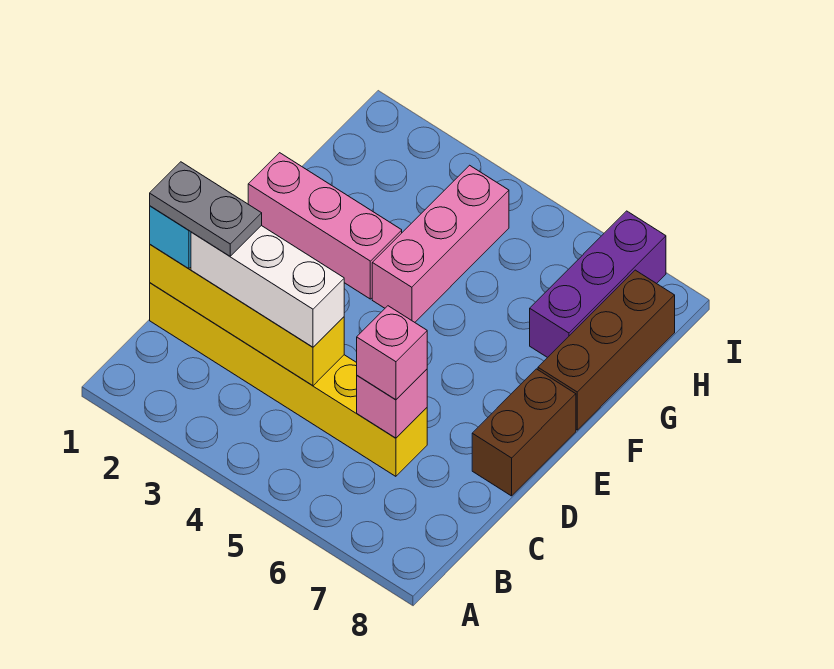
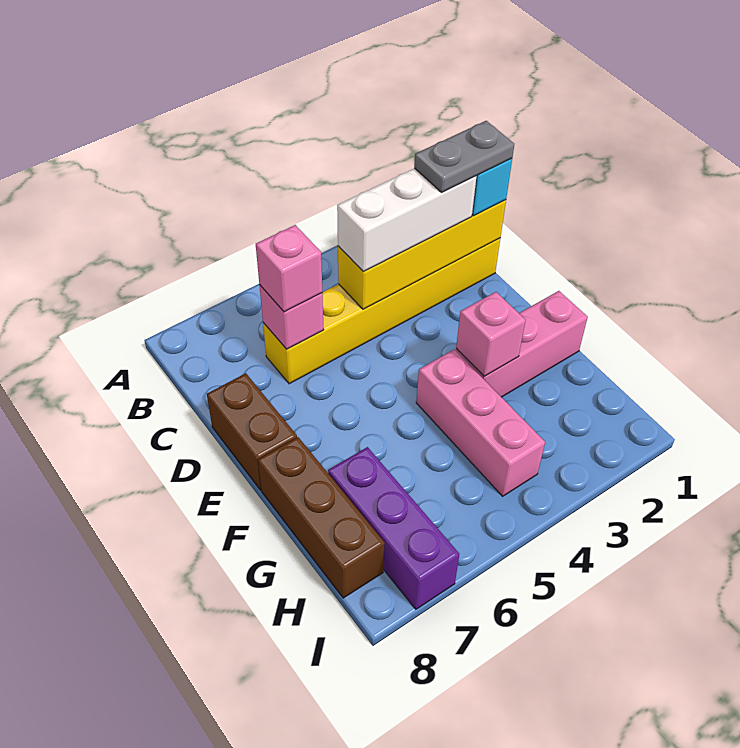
none -> pink 1x1 brick [456,292,526,376]

